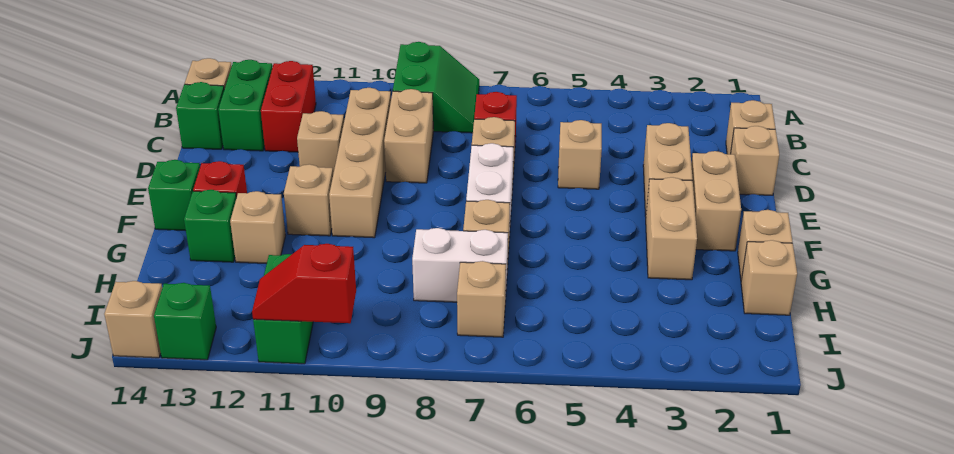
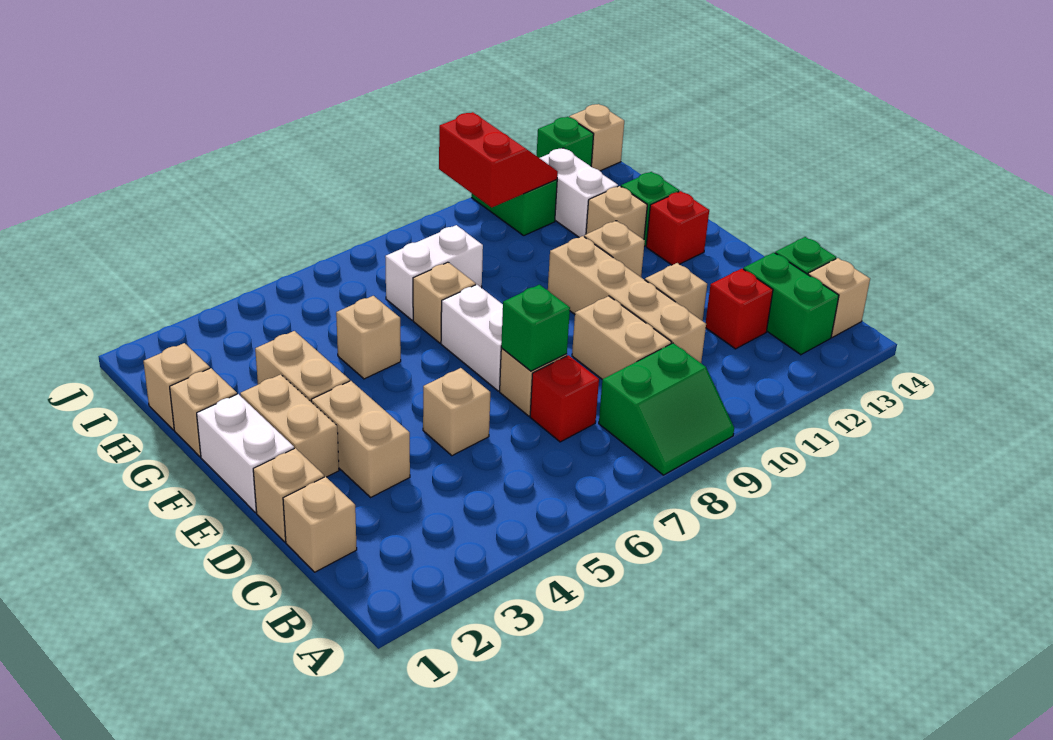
green 2x2 slope [393,42,479,133] -> green 2x2 slope turned to [599,343,734,475]
red 1x2 brick [261,61,316,152] -> red 1x1 brick [706,269,773,349]
none -> white 1x2 brick [197,394,294,512]
green 1x1 brick [148,160,200,231] -> green 1x1 brick moved to [501,285,570,371]
none -> white 1x2 brick [540,148,618,238]
tan 1x1 brick [457,261,506,337] -> tan 1x1 brick moved to [336,296,401,379]
red 1x2 slope [252,244,356,323] -> red 2x2 slope [439,112,558,207]

